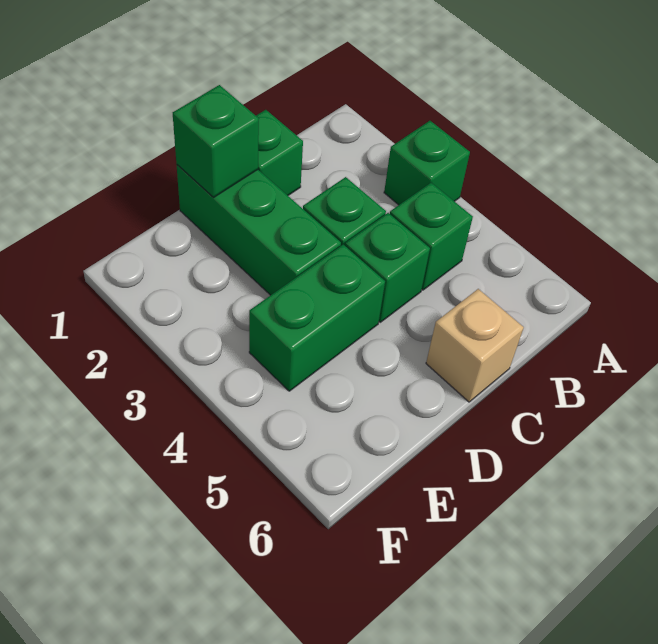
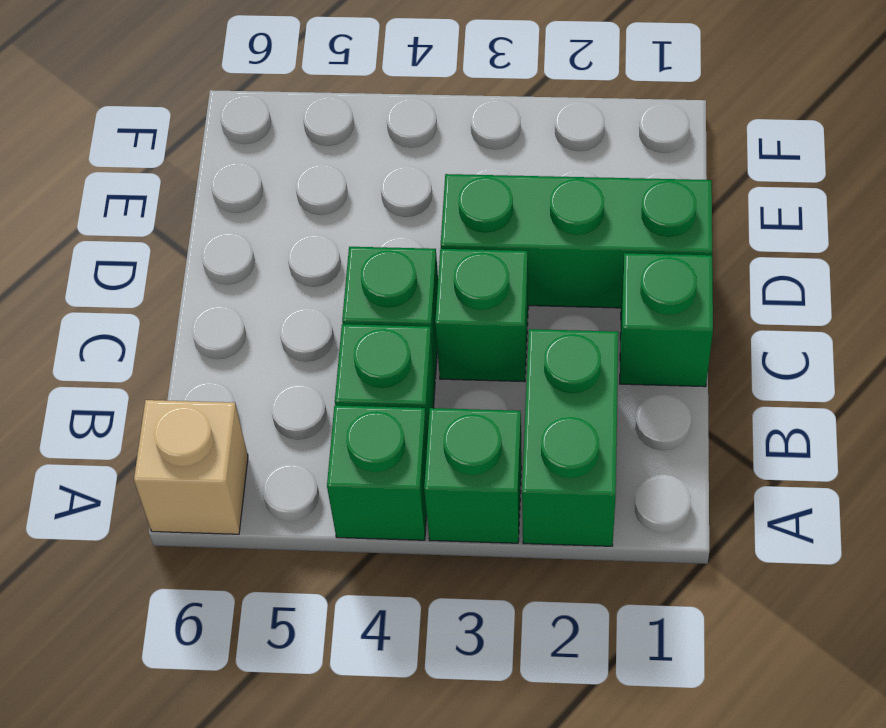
tan 1x1 brick [426,289,524,402] -> tan 1x1 brick moved to [134,400,248,534]
green 1x1 brick [173,85,259,197] -> green 1x1 brick moved to [327,405,428,540]
green 1x2 brick [249,245,385,391] -> green 1x2 brick moved to [522,329,618,546]

